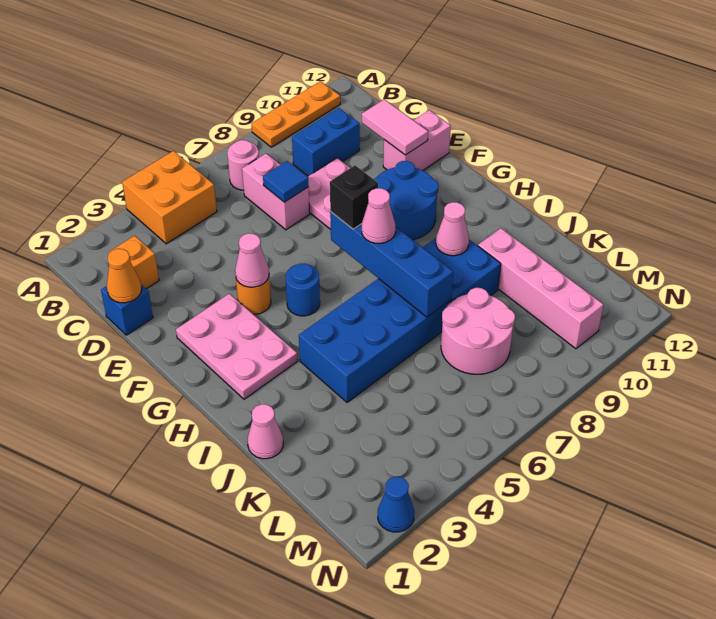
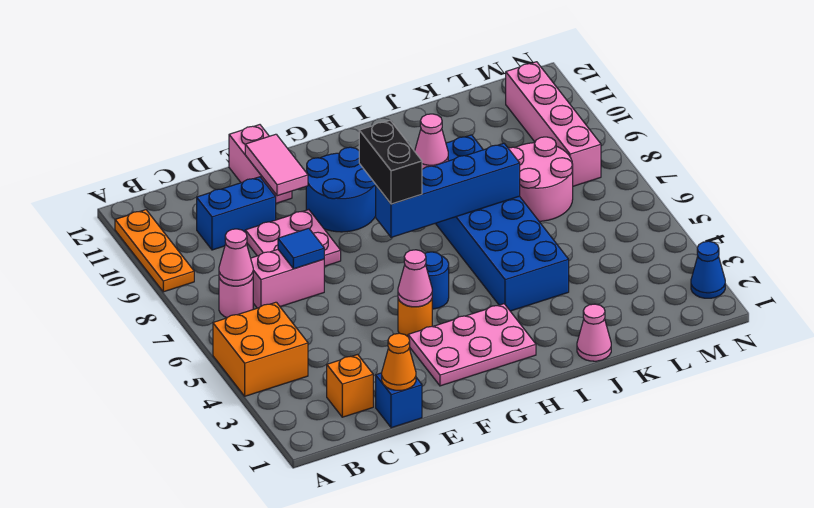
blue 1x2 brick [292,108,360,176] -> blue 1x2 brick turned to [197,177,276,250]
pink 1x2 tile [362,99,428,155] -> pink 1x2 tile turned to [245,134,308,196]
black 1x1 brick [330,165,378,229] -> black 1x2 brick [359,120,422,204]
pink 1x1 cone [362,188,395,244] -> pink 1x1 cone moved to [219,229,253,286]
pink 1x4 brick [478,228,603,349] -> pink 1x4 brick turned to [506,62,601,186]

